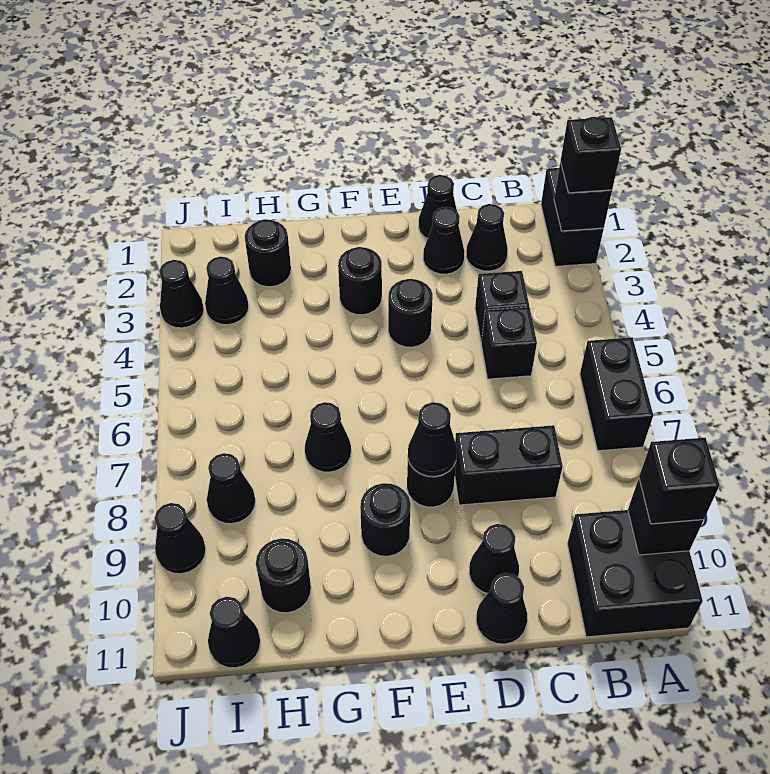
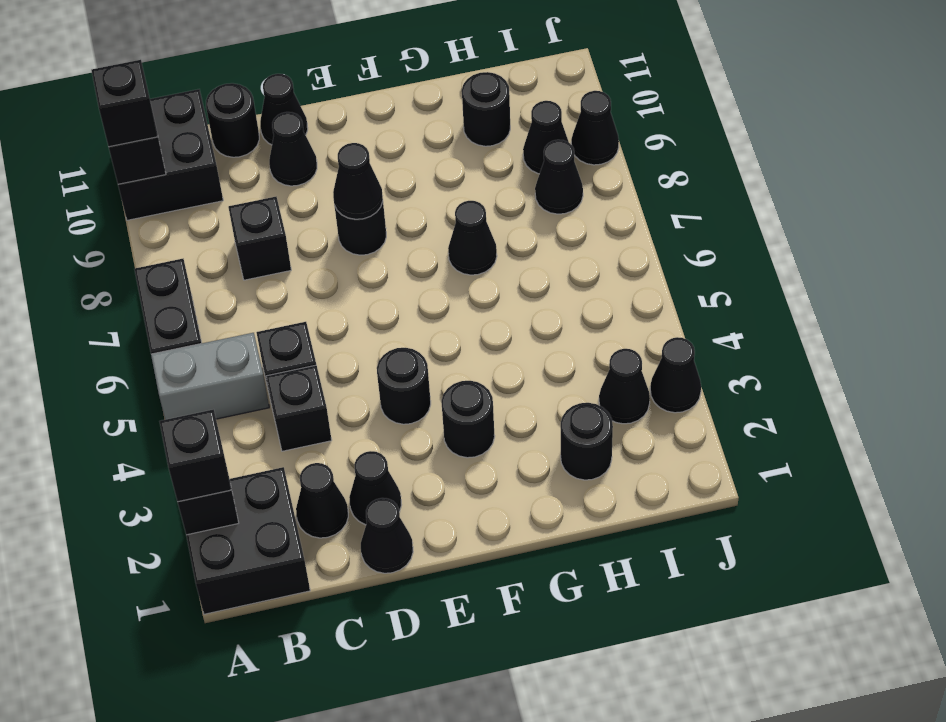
black 1x2 brick [541,168,604,266] -> black 2x2 brick [186,467,310,614]
none -> grey 1x2 brick [151,333,269,420]
black 1x2 brick [455,425,563,505] -> black 1x1 brick [228,197,291,280]
black 1x1 round brick [360,483,411,556] -> black 1x1 round brick moved to [206,83,259,157]
black 1x1 cone [208,597,260,668] -> black 1x1 cone moved to [523,101,569,174]

